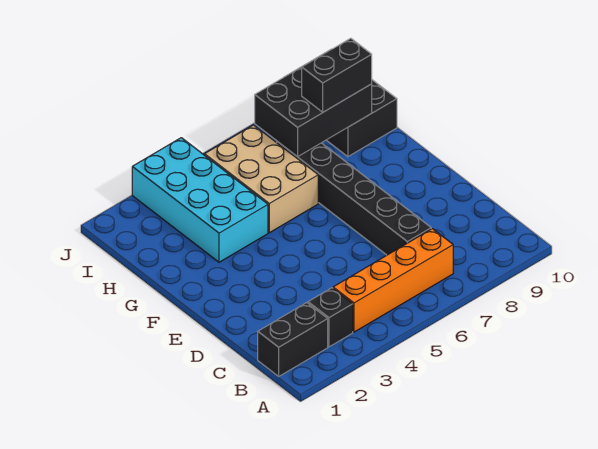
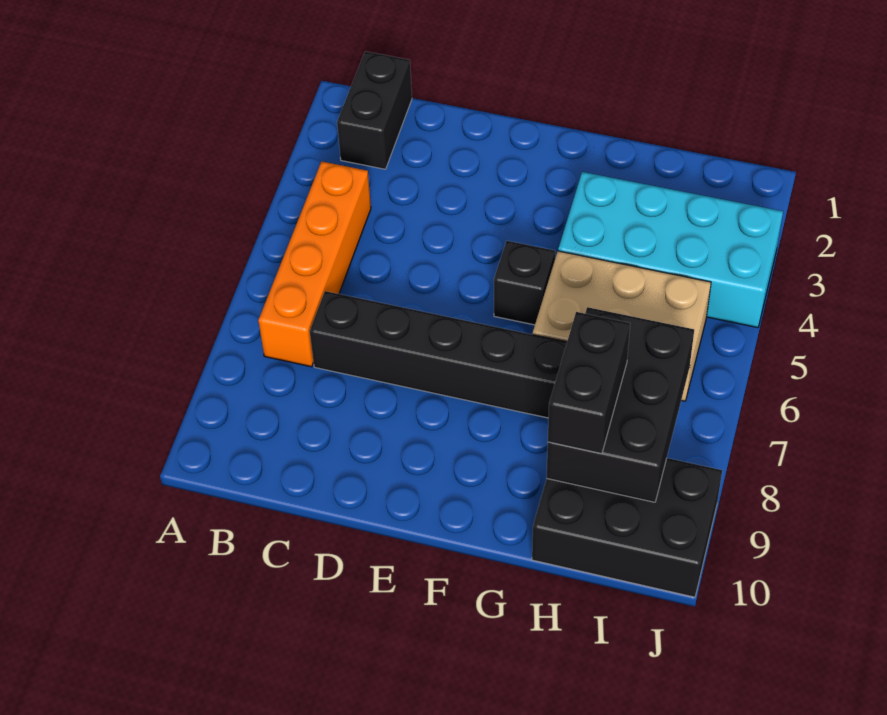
black 1x1 brick [308,288,353,347] -> black 1x1 brick moved to [494,241,555,325]

